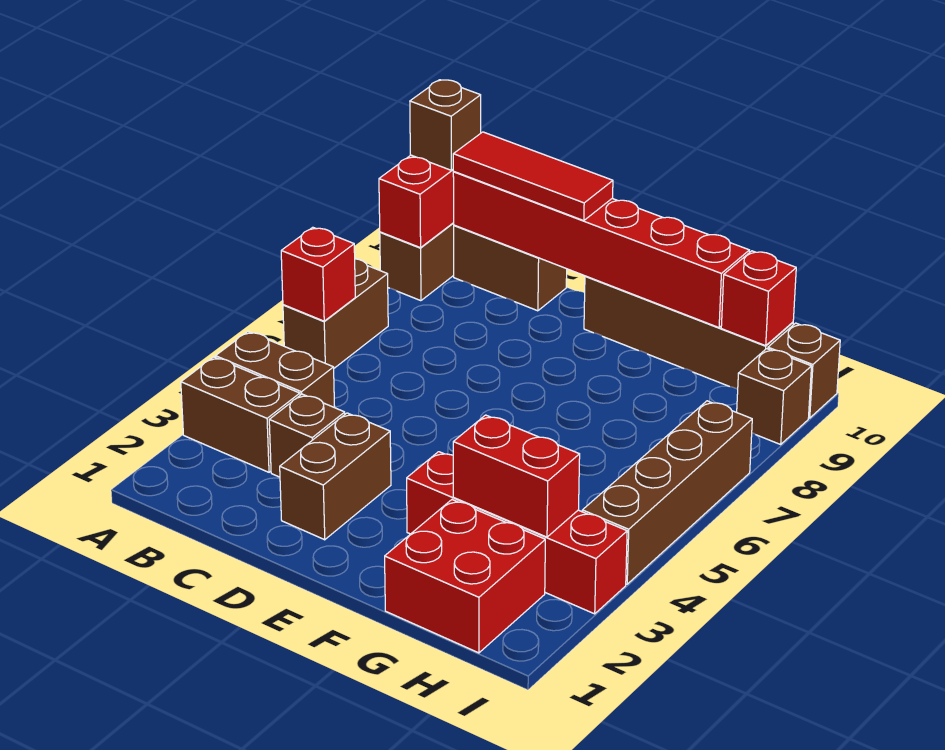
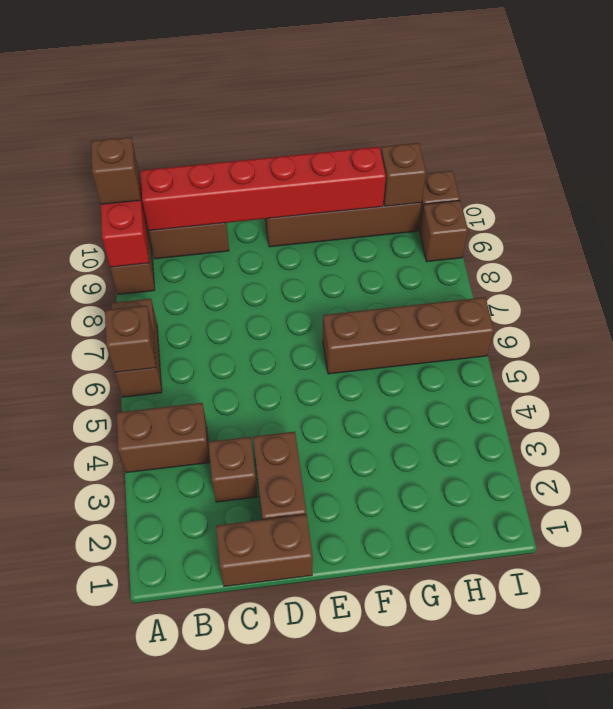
brown 1x2 brick [181,357,300,472] -> brown 1x2 brick moved to [216,515,313,586]
red 1x1 brick [281,227,355,321] -> brown 1x1 brick [105,306,156,372]
red 1x3 tile [453,132,613,221] -> none
red 1x4 brick [407,452,627,614] -> none
red 2x2 brick [385,500,545,653] -> none
red 1x2 brick [453,415,580,537] -> none
red 1x1 brick [721,251,796,346] -> brown 1x1 brick [381,143,426,206]
brown 1x4 brick [582,401,752,584] -> brown 1x4 brick turned to [323,297,494,374]

